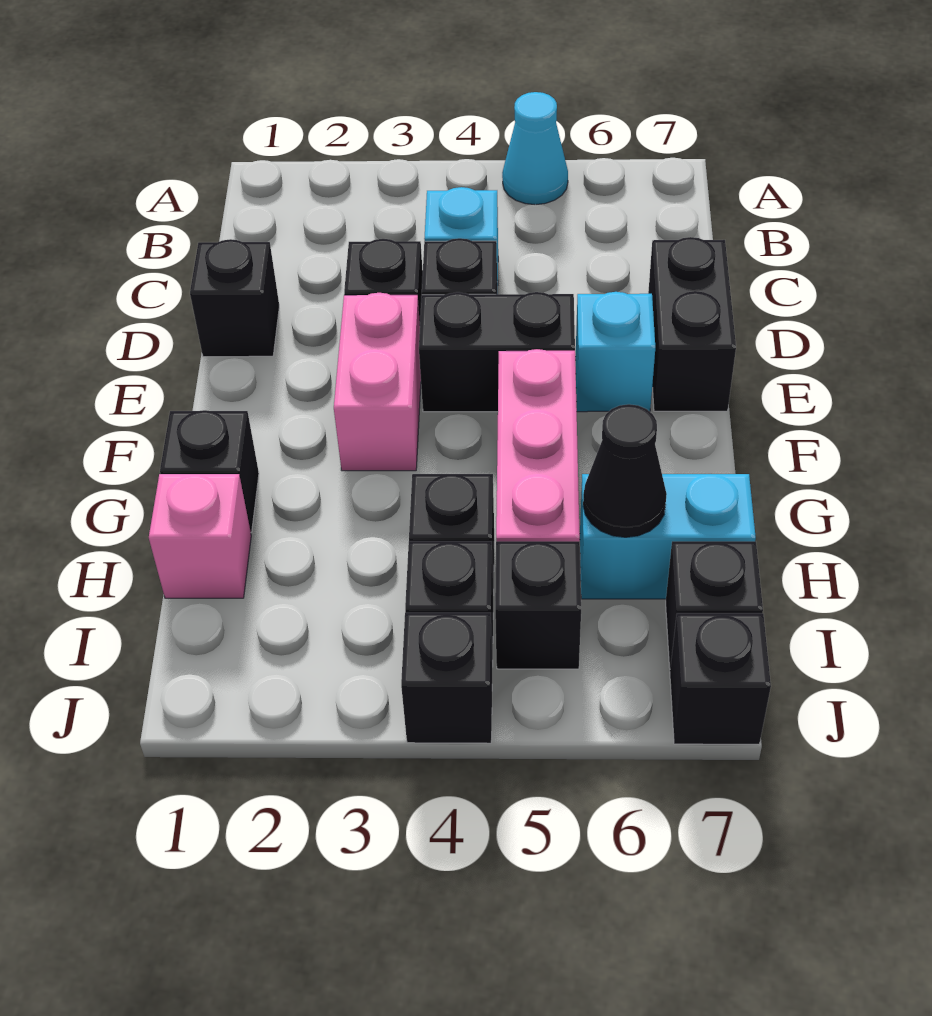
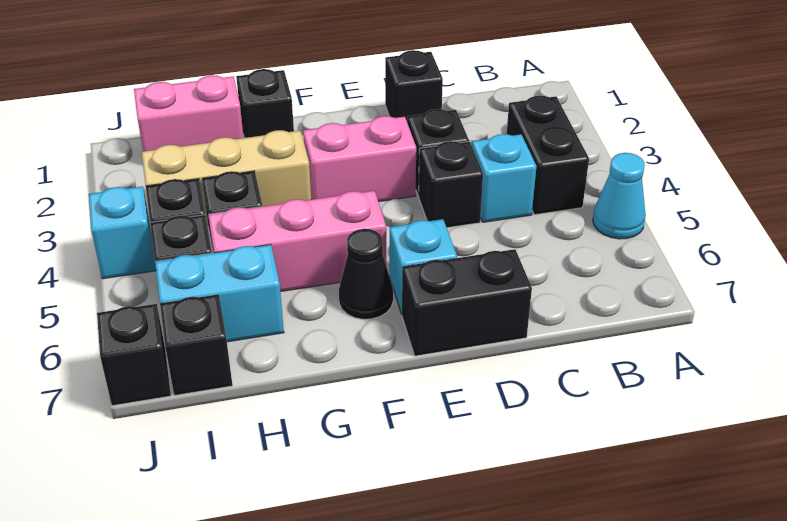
black 1x2 brick [419,292,575,412] -> black 1x2 brick moved to [507,96,589,215]
none -> tan 1x3 brick [142,130,311,226]
pink 1x1 brick [149,474,251,598] -> pink 1x2 brick [134,75,243,151]
cyan 1x2 brick [580,474,756,599] -> cyan 1x2 brick turned to [155,245,284,342]
black 1x1 cone [583,404,667,537] -> black 1x1 cone moved to [339,229,393,319]
black 1x1 brick [401,613,492,743] -> cyan 1x1 brick [89,186,156,279]

